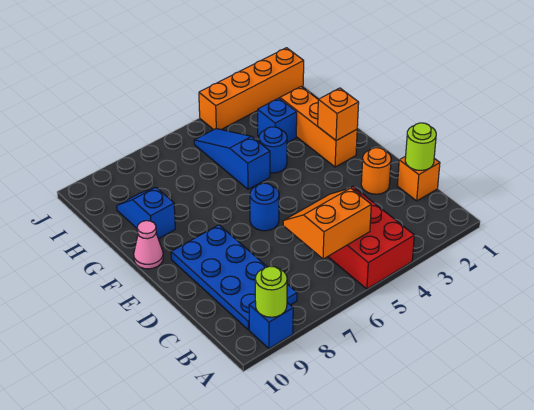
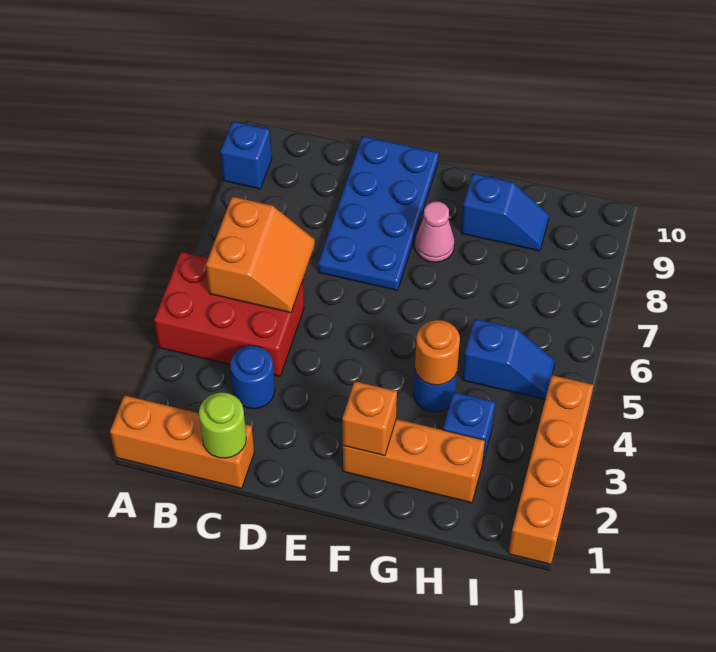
lime 1x1 round brick [255,266,287,317] -> none
blue 2x4 plate [171,225,297,330] -> blue 2x4 plate turned to [318,136,439,291]
orange 1x1 brick [397,156,440,201] -> orange 1x3 brick [110,395,254,488]
orange 1x1 round brick [361,148,391,194] -> orange 1x1 round brick moved to [415,320,460,385]
blue 1x1 round brick [250,183,279,231] -> blue 1x1 round brick moved to [230,346,275,409]
pink 1x1 cone [134,221,163,269] -> pink 1x1 cone moved to [415,202,455,262]
blue 1x3 slope [194,129,270,189] -> blue 1x2 slope [462,319,555,400]

